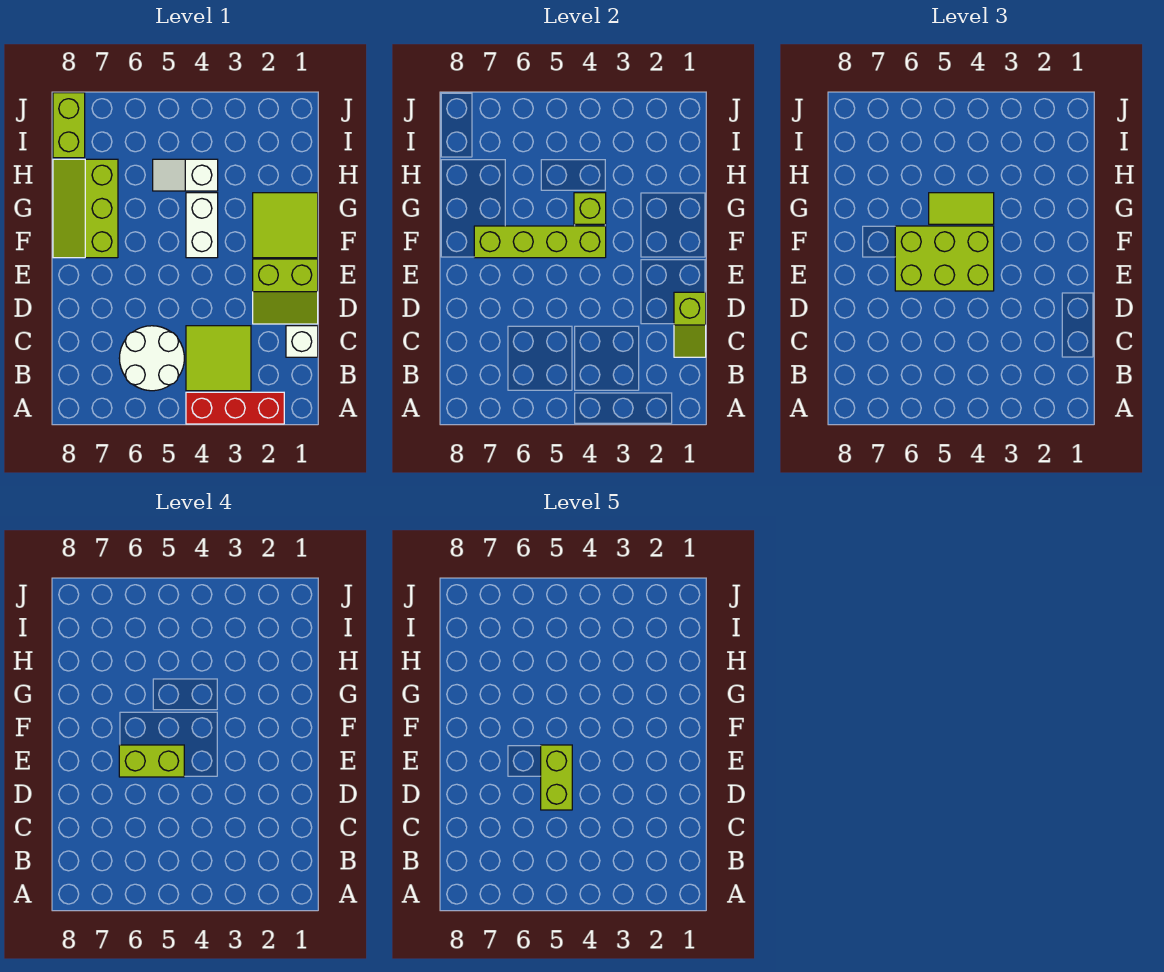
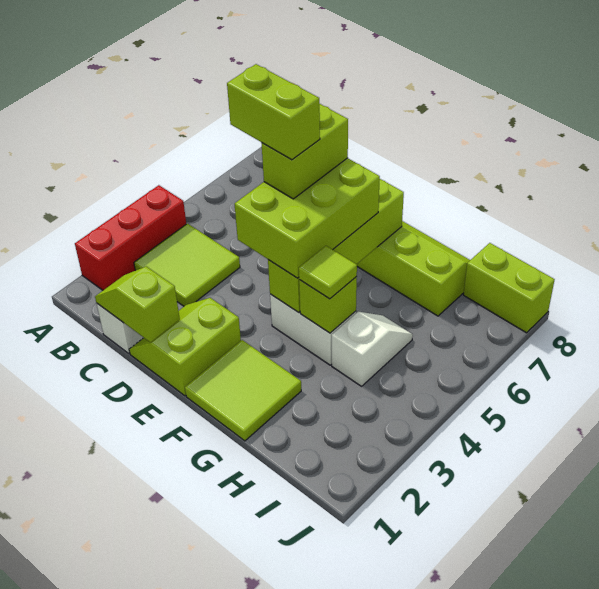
white 2x2 round brick [119,326,184,391] -> none
lime 1x2 tile [929,193,994,224] -> lime 1x1 tile [299,246,357,299]

